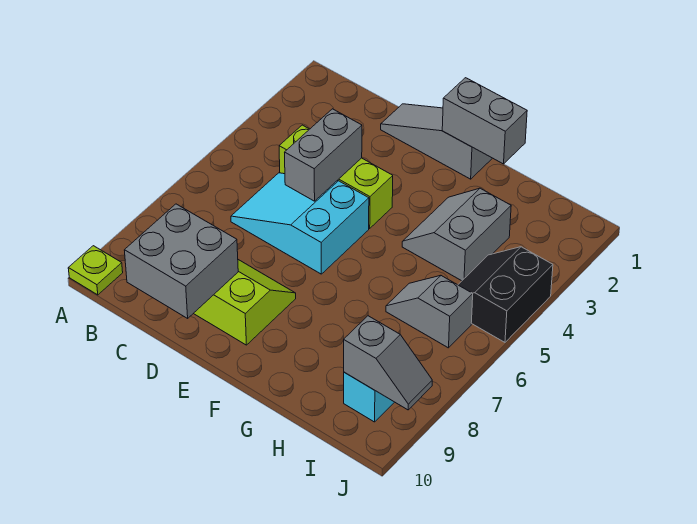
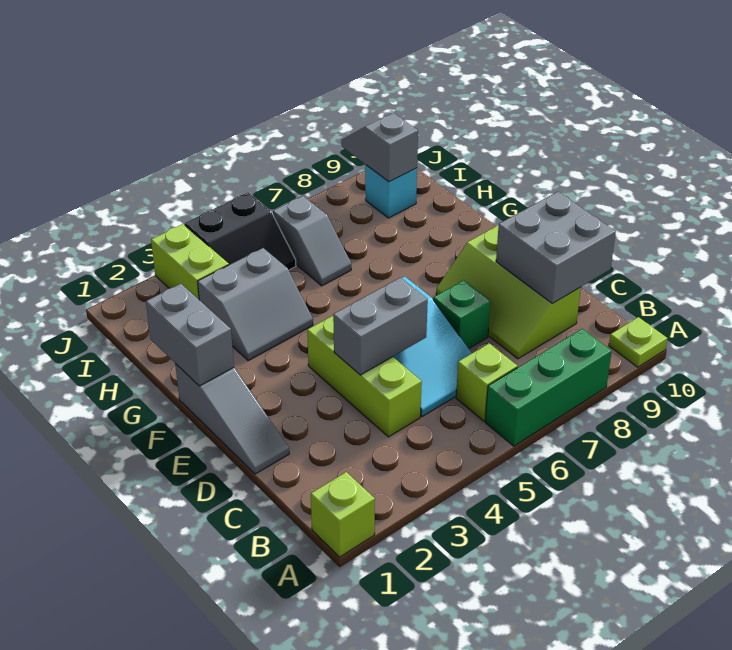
none -> lime 1x1 brick [311,472,375,557]
none -> green 1x3 brick [485,329,612,446]
none -> lime 1x1 brick [456,343,518,421]
none -> green 1x1 brick [433,280,490,349]
none -> lime 1x2 brick [151,224,229,299]

